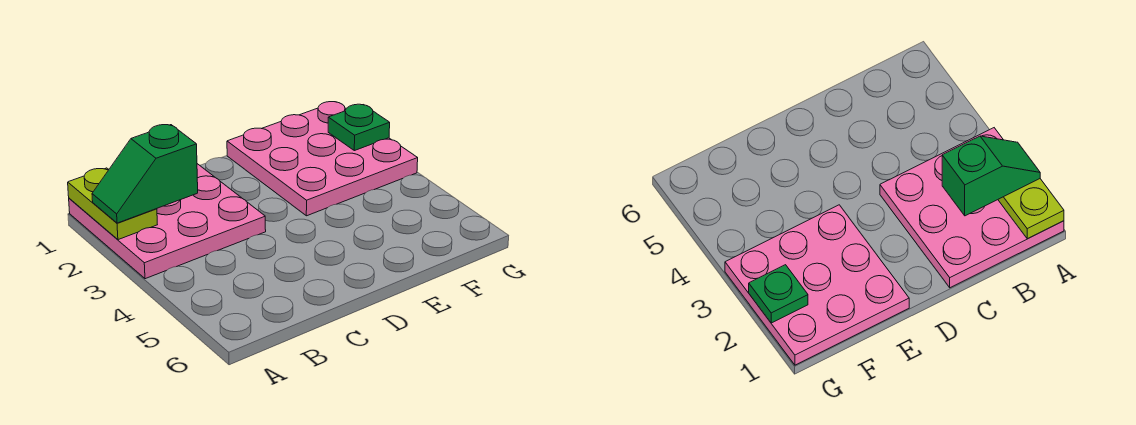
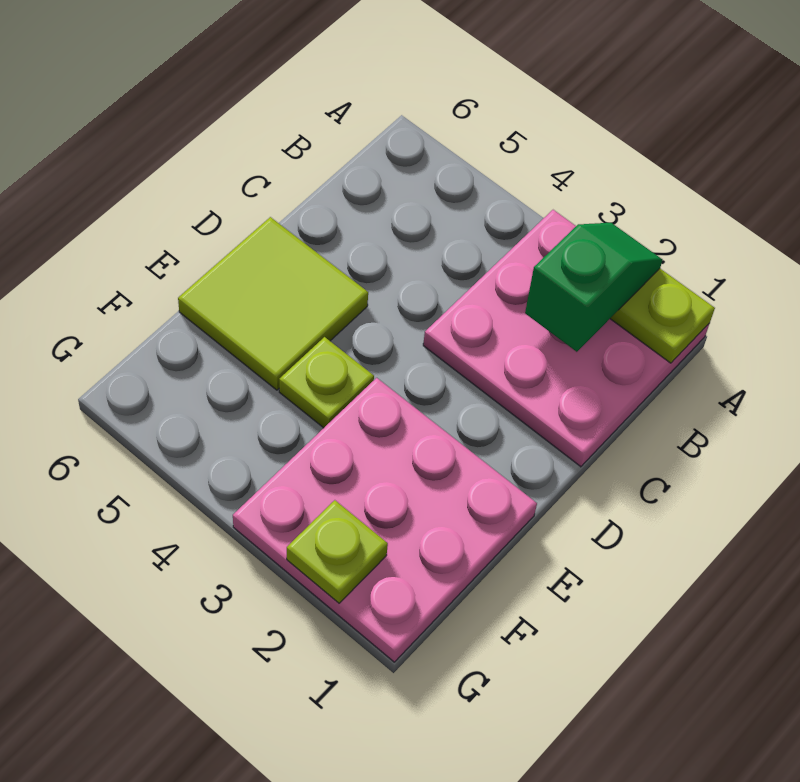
none -> lime 2x2 tile [178,217,368,390]
none -> lime 1x1 plate [279,337,374,428]
green 1x1 plate [328,104,390,151] -> lime 1x1 plate [287,500,388,603]

